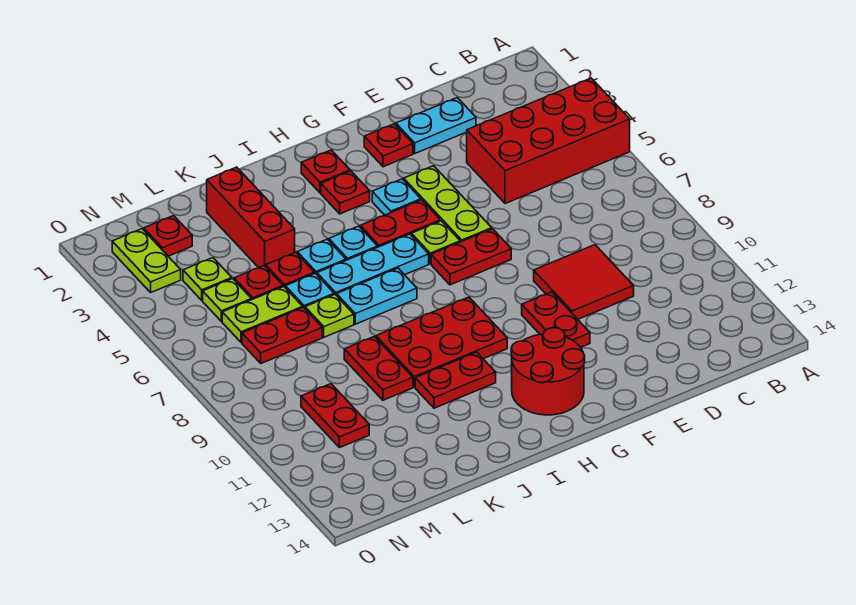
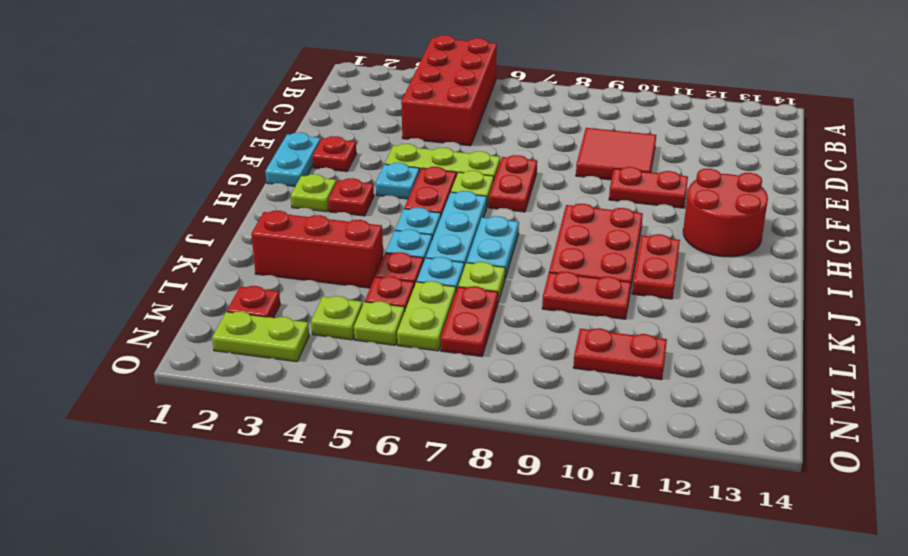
cyan 1x2 plate [396,98,476,153] -> cyan 1x2 plate moved to [265,133,321,186]
red 1x1 plate [301,150,350,193] -> lime 1x1 plate [291,174,336,212]

